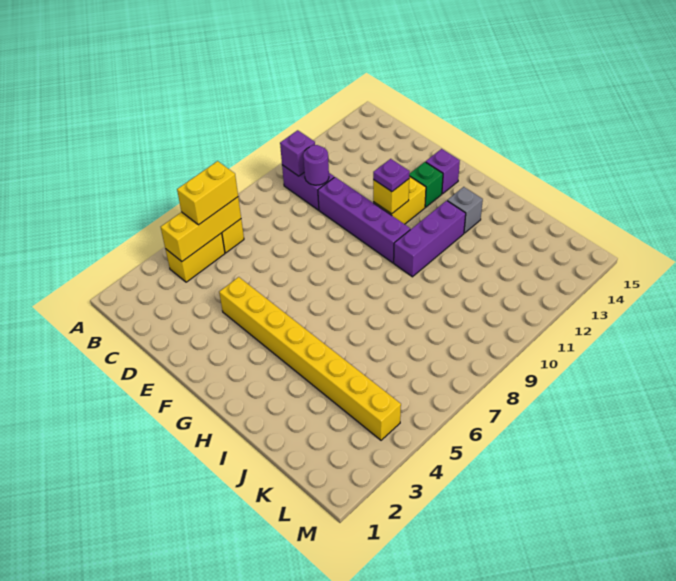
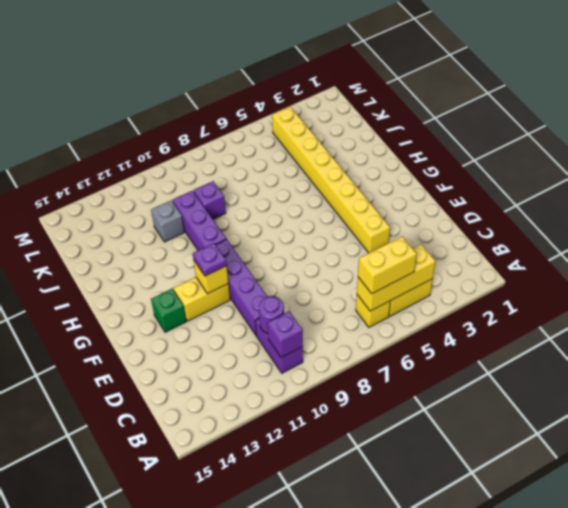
purple 1x1 brick [426,149,460,194] -> purple 1x1 brick moved to [194,181,226,219]
purple 1x3 brick [394,201,466,277] -> purple 1x3 brick turned to [172,191,226,250]
grey 1x1 brick [447,187,483,233] -> grey 1x1 brick moved to [151,201,184,242]

